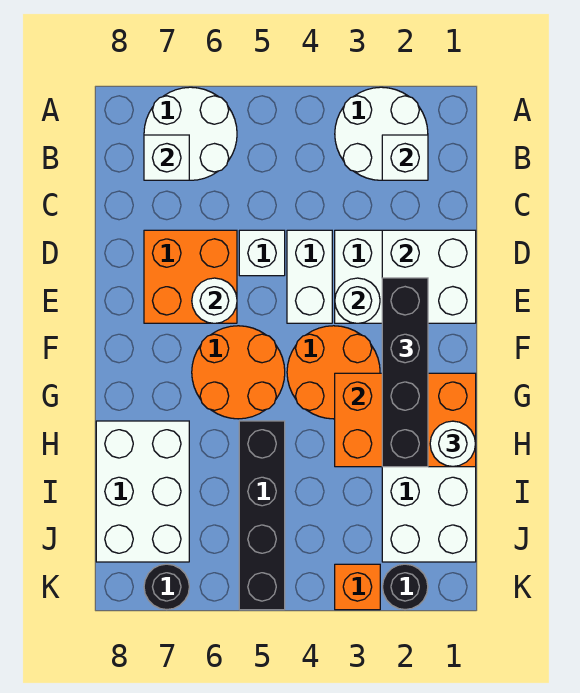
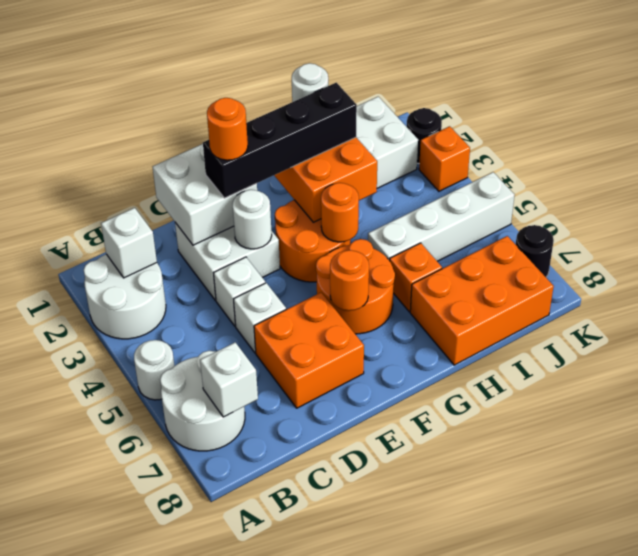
white 1x2 brick [287,230,332,323] -> white 1x1 brick [214,257,265,326]
none -> orange 1x1 round brick [207,98,248,160]
white 1x1 round brick [192,278,237,323] -> white 1x1 round brick moved to [134,340,174,400]
none -> orange 1x1 round brick [330,250,369,311]
none -> orange 1x1 round brick [321,183,359,242]
black 1x4 brick [239,421,285,610] -> white 1x4 brick [368,172,514,261]
none -> orange 1x1 brick [390,243,442,312]
white 2x3 brick [96,421,189,562] -> orange 2x3 brick [410,236,554,365]

